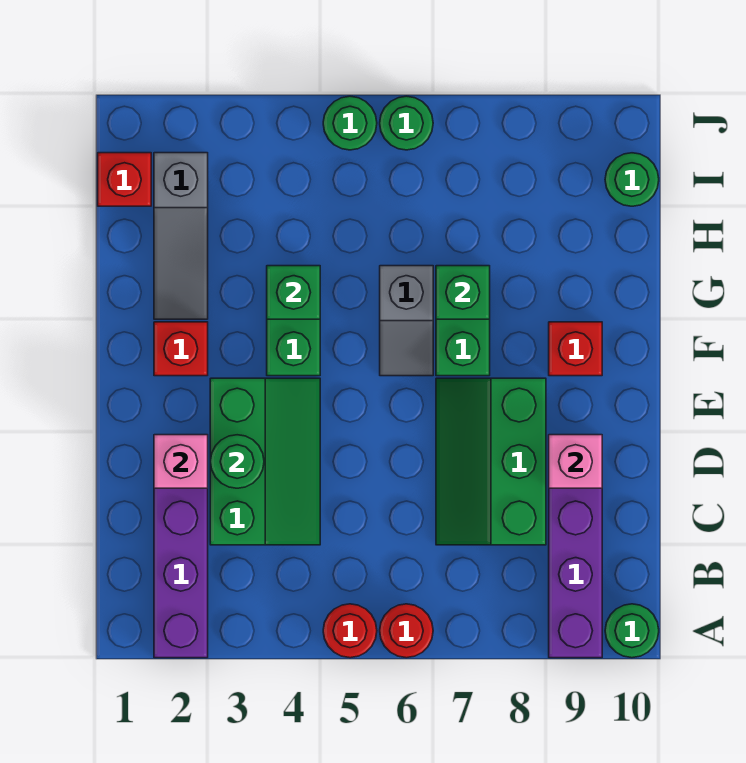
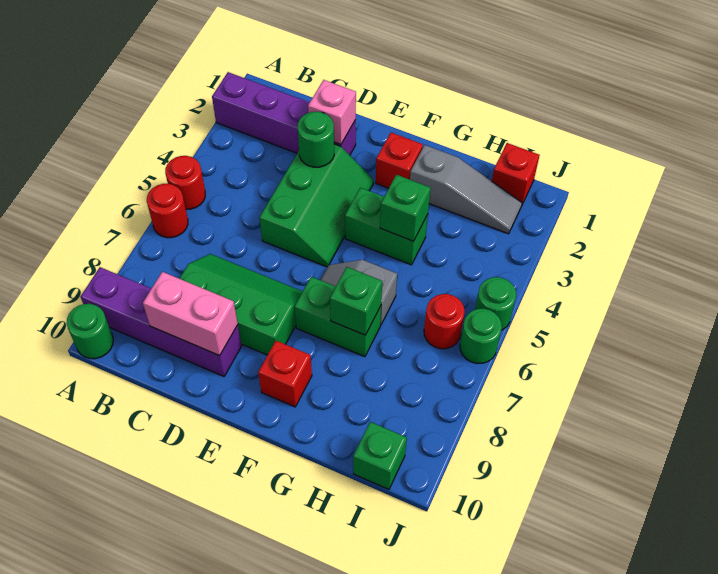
green 2x3 slope [210,378,320,545] -> green 2x3 slope turned to [259,144,373,267]
pink 1x1 brick [549,435,602,488] -> pink 1x2 brick [143,272,238,356]
grey 1x3 slope [154,153,208,319] -> grey 1x3 slope turned to [410,145,522,234]
none -> red 1x1 round brick [424,294,465,349]
green 1x1 round brick [605,153,659,206] -> green 1x1 brick [353,422,407,489]

